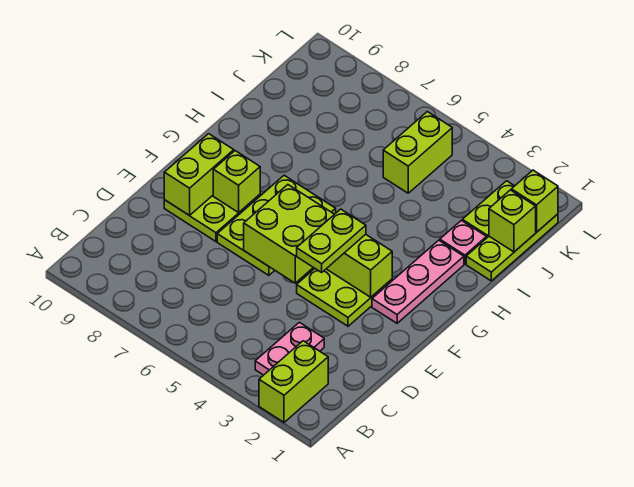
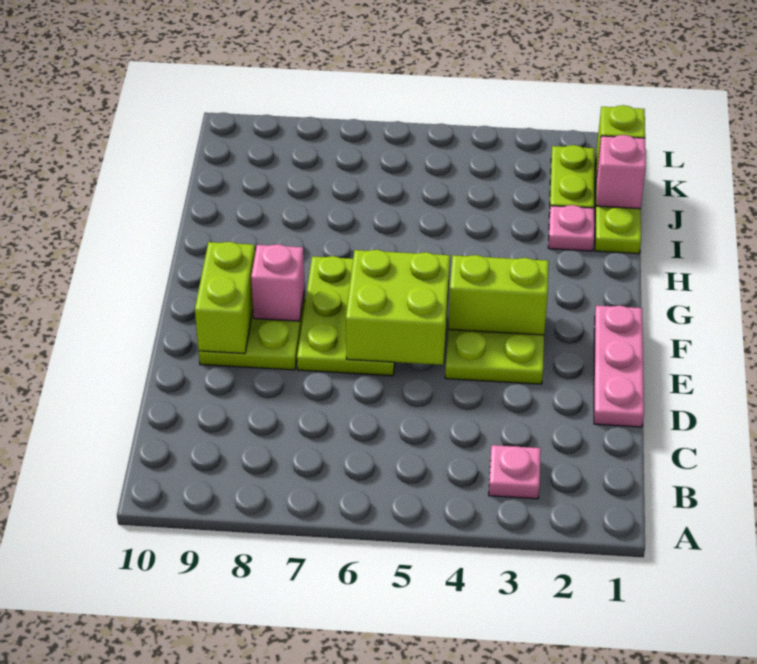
lime 1x2 brick [259,341,328,422] -> none
pink 1x2 plate [255,322,324,375] -> pink 1x1 plate [489,445,541,499]
lime 1x2 plate [297,209,366,272] -> none
pink 1x3 plate [372,240,464,323] -> pink 1x3 plate moved to [594,305,644,427]
lime 1x1 brick [213,151,260,212] -> pink 1x1 brick [251,244,305,321]
lime 1x1 brick [489,190,536,252] -> pink 1x1 brick [597,135,646,209]
lime 1x2 brick [383,112,452,193] -> none

